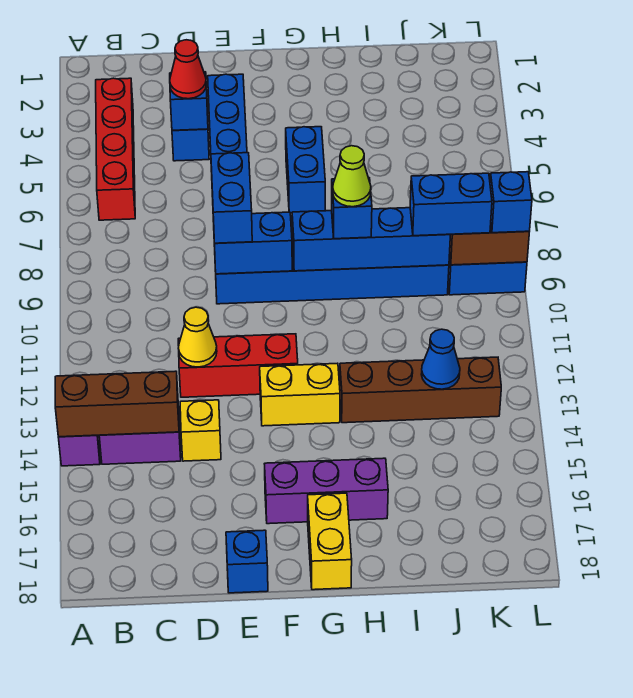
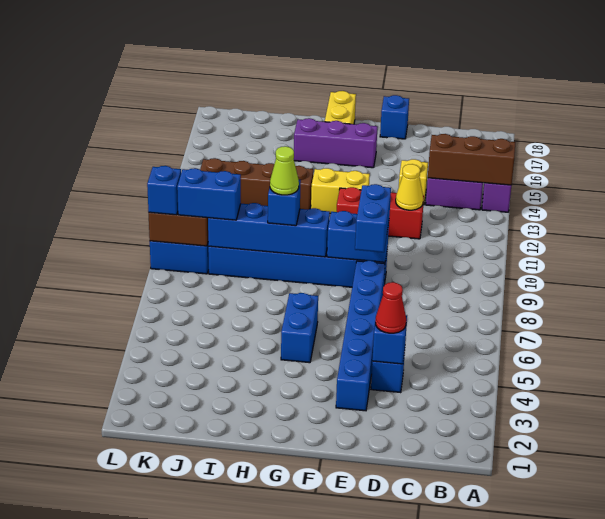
red 1x4 brick [96,78,135,220] -> none
blue 1x1 cone [421,329,460,389] -> none

